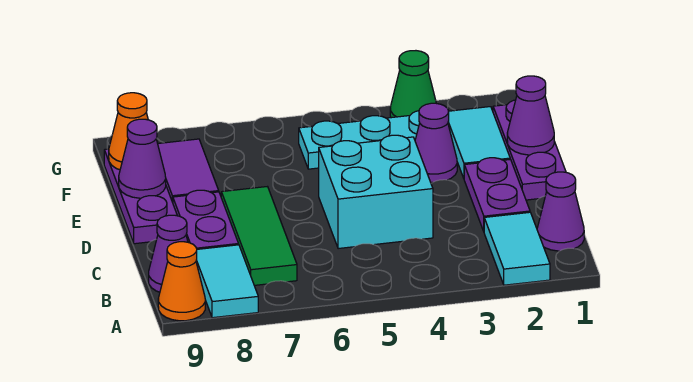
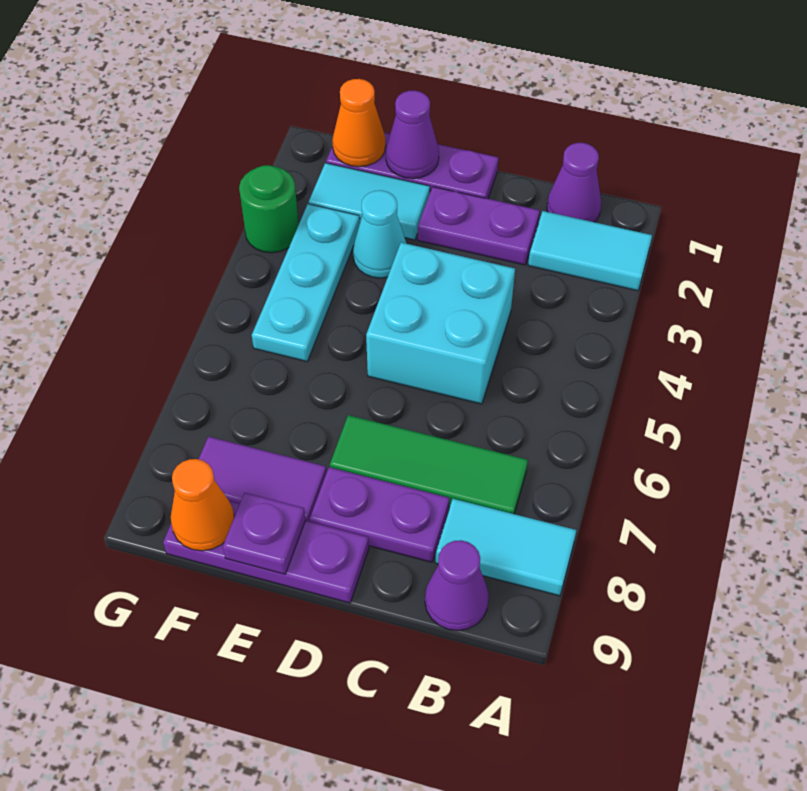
orange 1x1 cone [158,242,205,321] -> orange 1x1 cone moved to [332,79,386,167]
purple 1x1 cone [415,103,457,182] -> cyan 1x1 cone [353,190,407,278]
purple 1x1 cone [119,119,166,198] -> purple 1x1 plate [223,493,306,574]
green 1x1 cone [390,51,436,118] -> green 1x1 round brick [239,165,299,253]

